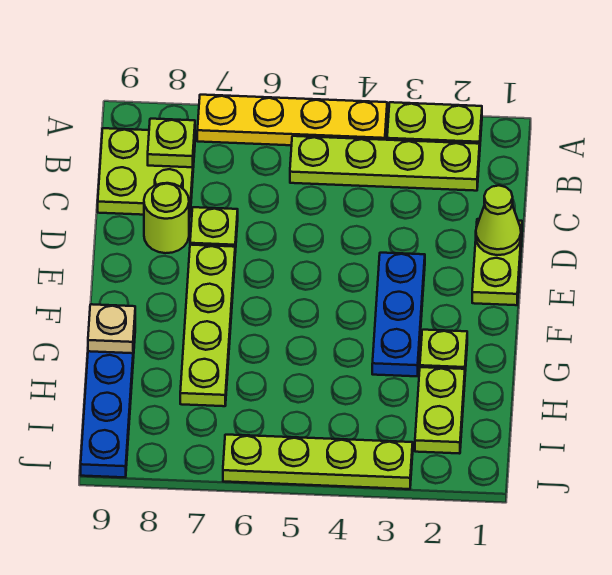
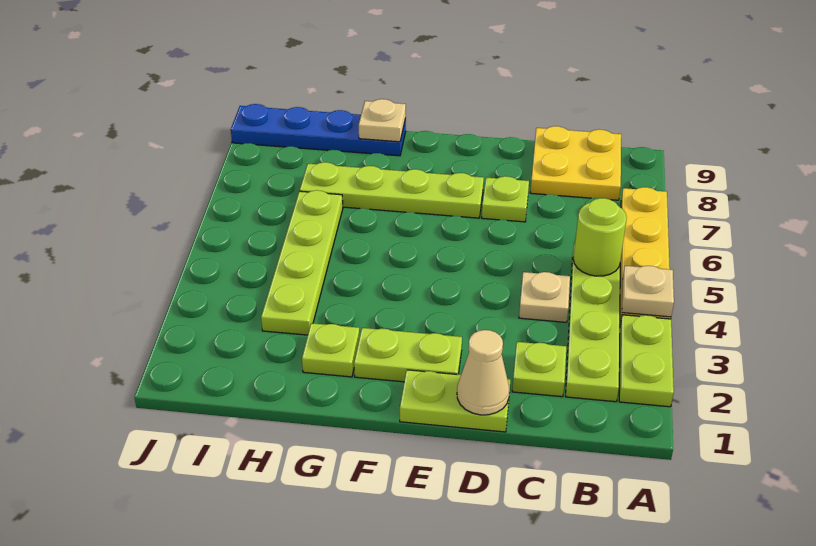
none -> tan 1x1 plate [622,266,674,317]
lime 2x2 plate [98,128,195,217] -> yellow 2x2 plate [530,126,621,200]
lime 1x1 plate [148,119,195,167] -> lime 1x1 plate moved to [512,342,566,397]
none -> tan 1x1 plate [519,272,570,322]
lime 1x1 cone [476,186,521,255] -> tan 1x1 cone [457,330,509,415]
lime 1x1 round brick [144,183,189,253] -> lime 1x1 round brick moved to [573,198,627,276]
blue 1x3 plate [372,253,425,376] -> none
lime 1x2 plate [415,367,465,454] -> lime 1x2 plate moved to [354,328,462,382]
lime 1x4 plate [223,435,413,489] -> lime 1x4 plate moved to [261,190,343,335]

